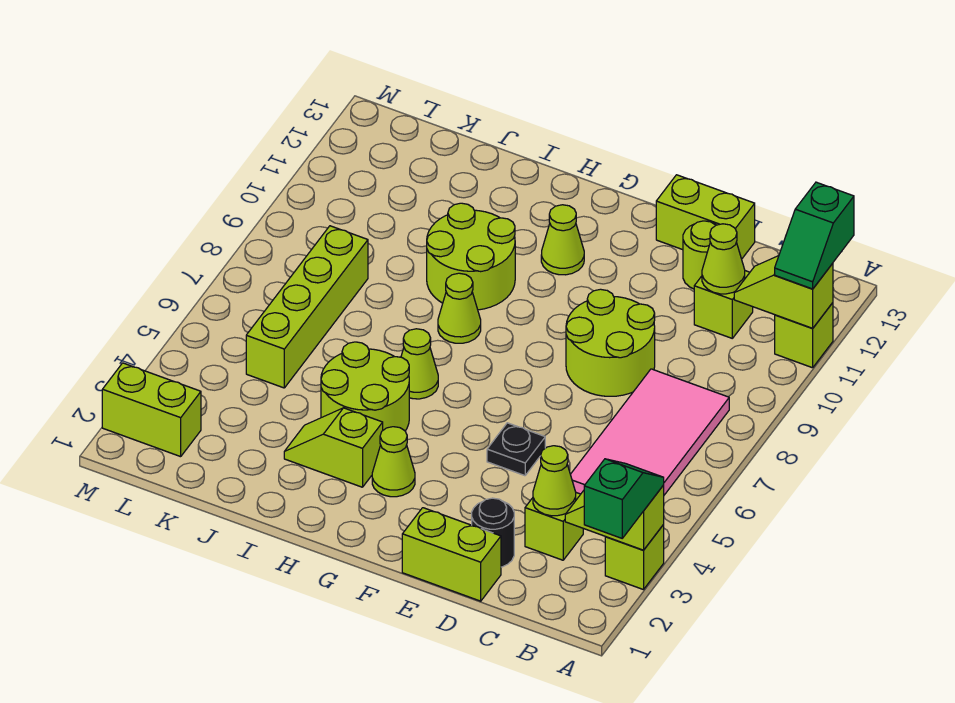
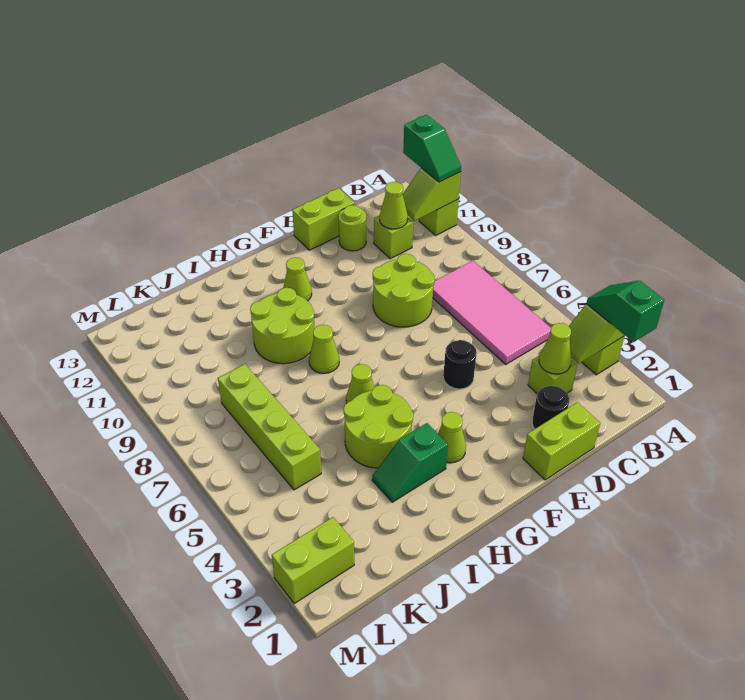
black 1x1 plate [487,423,545,476] -> black 1x1 round brick [443,340,477,389]
lime 1x2 slope [284,408,383,487] -> green 1x2 slope [372,423,448,502]

